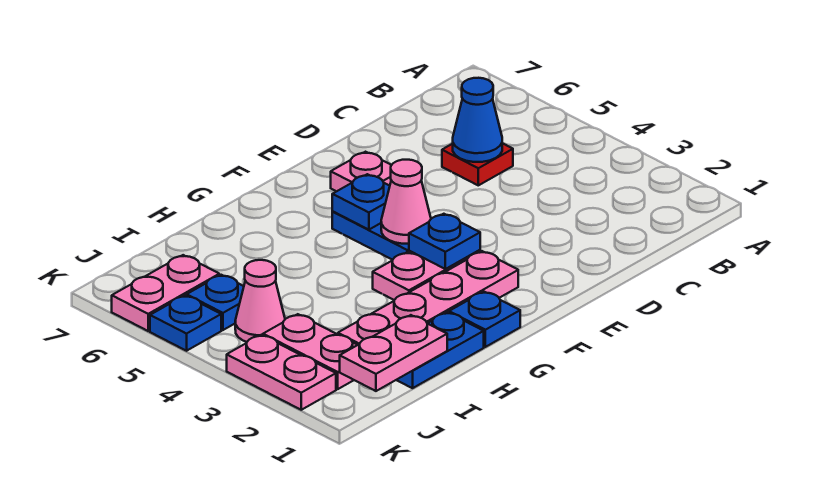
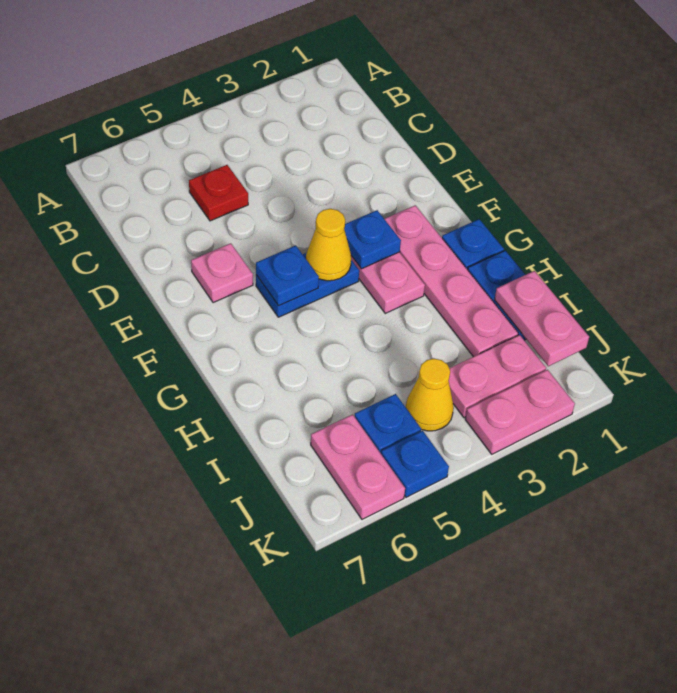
blue 1x1 cone [453,78,502,162] -> none
pink 1x1 cone [381,160,431,244] -> yellow 1x1 cone [306,209,351,281]
pink 1x1 cone [235,260,285,342] -> yellow 1x1 cone [406,359,454,431]

